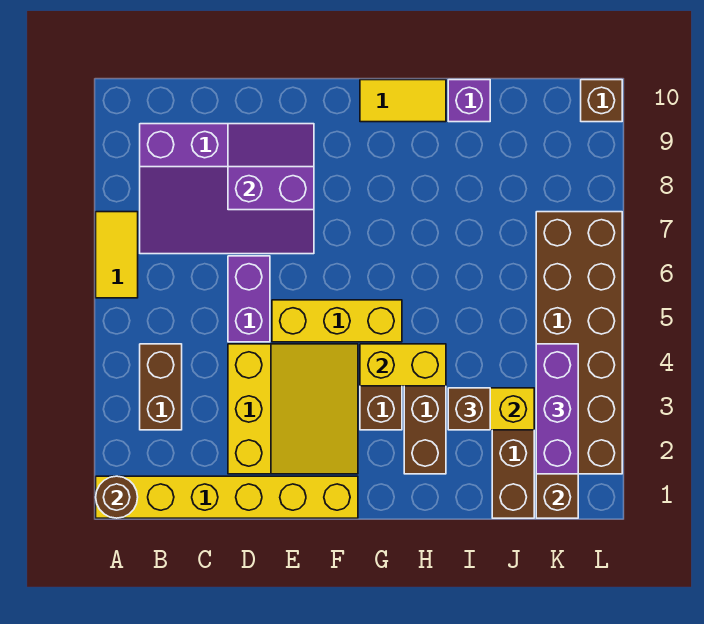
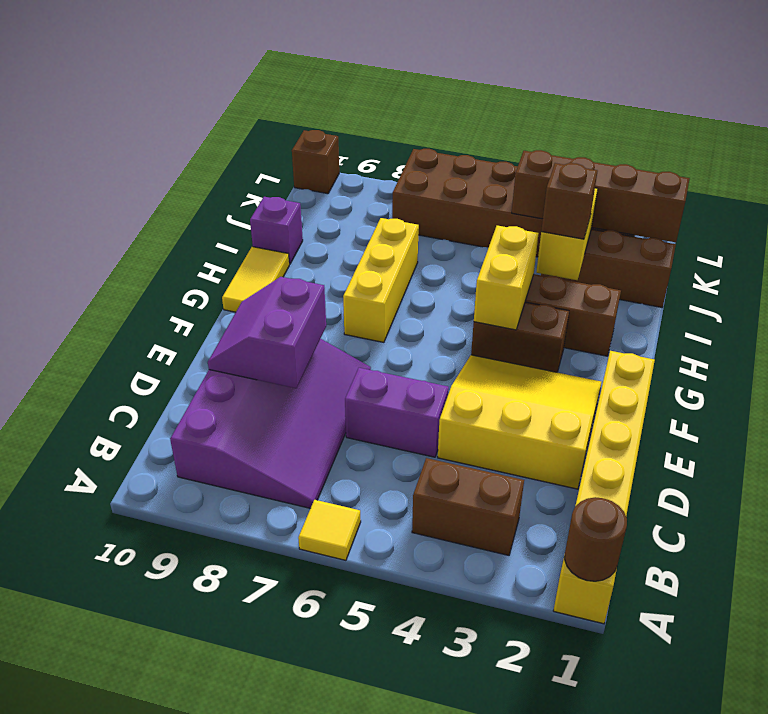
yellow 1x2 tile [96,212,138,298] -> yellow 1x1 tile [298,500,361,560]
yellow 1x3 brick [272,300,402,342] -> yellow 1x3 brick moved to [343,218,419,342]
purple 1x3 brick [536,344,578,474] -> none

